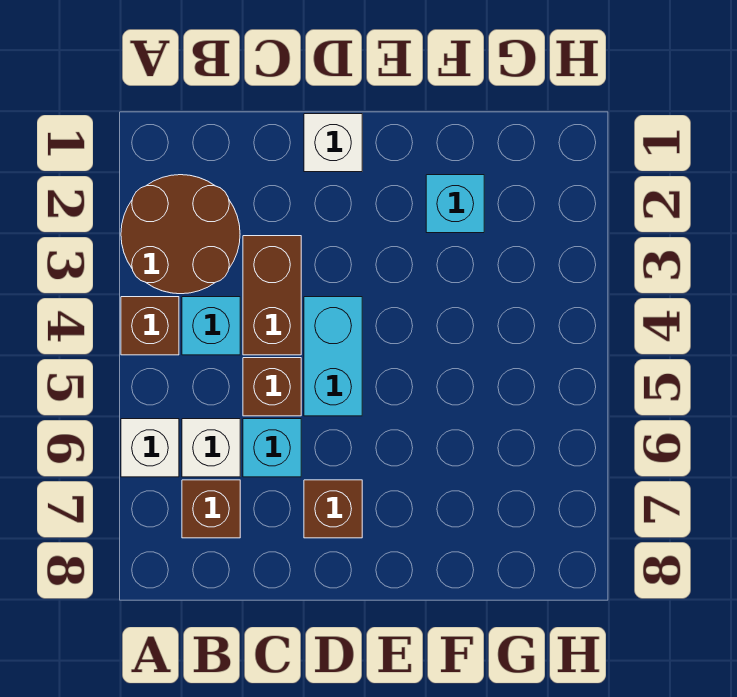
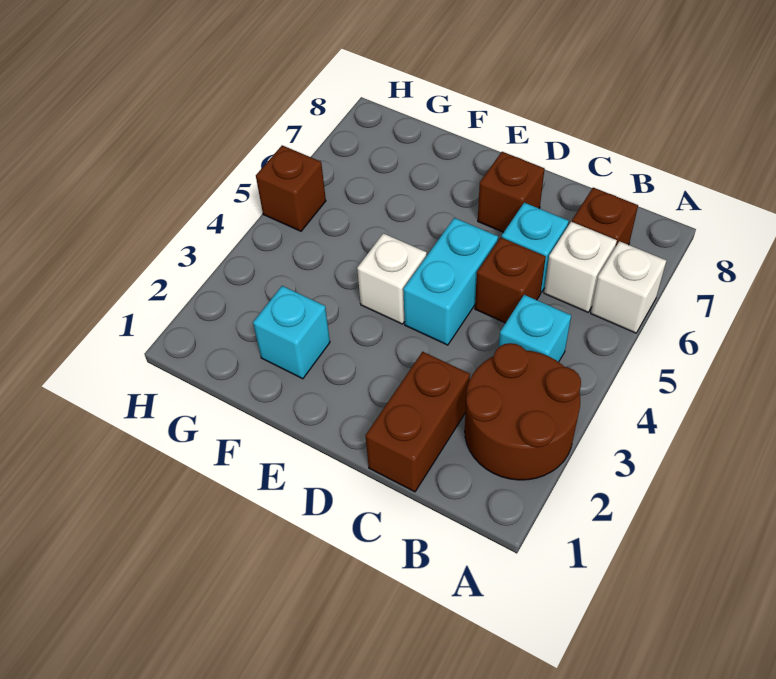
brown 1x1 brick [121,297,179,355] -> brown 1x1 brick moved to [256,145,326,231]
brown 1x2 brick [243,236,301,355] -> brown 1x2 brick moved to [365,352,470,492]
white 1x1 brick [304,114,362,172] -> white 1x1 brick moved to [357,233,427,324]

